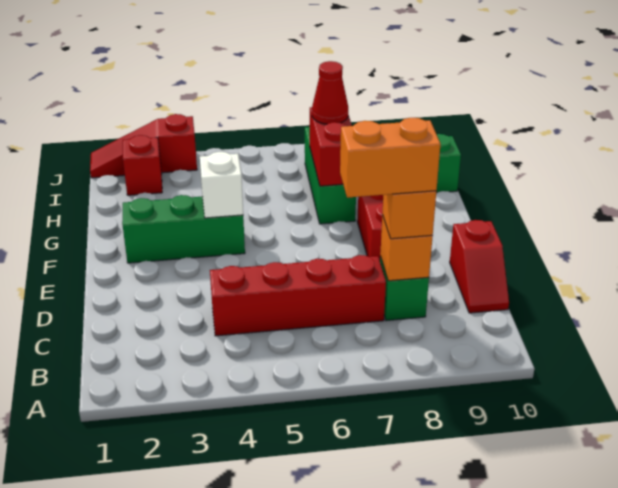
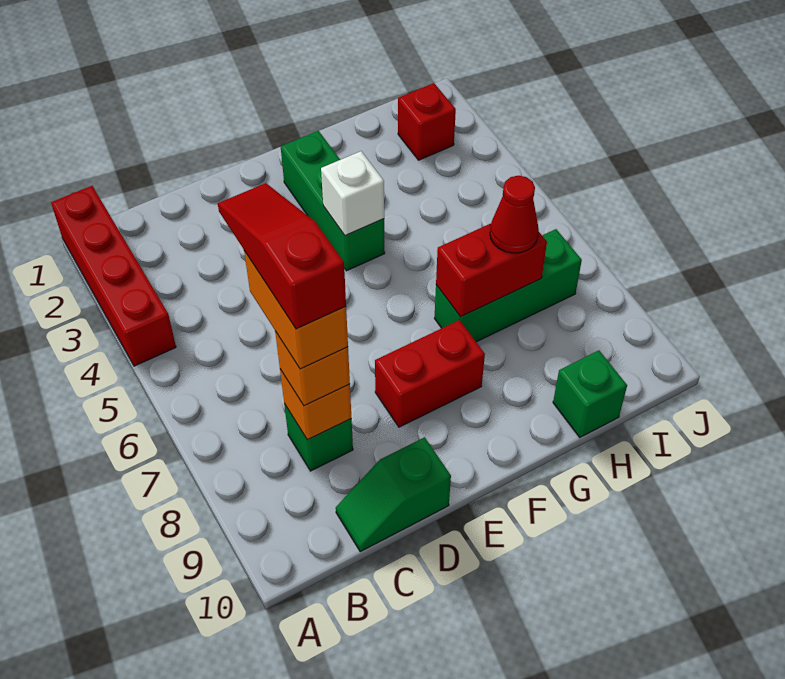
red 1x4 brick [210,255,386,336] -> red 1x4 brick moved to [51,186,176,366]
red 1x2 slope [450,220,509,313] -> green 1x2 slope [336,437,451,552]
red 1x3 slope [90,114,197,178] -> red 1x3 slope moved to [218,183,346,329]

